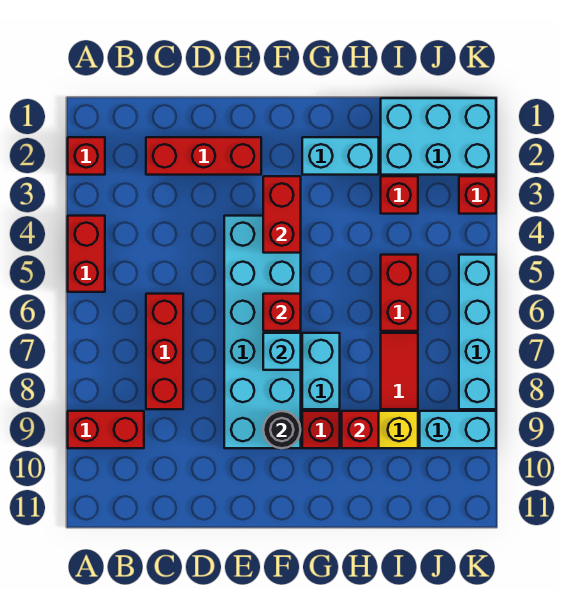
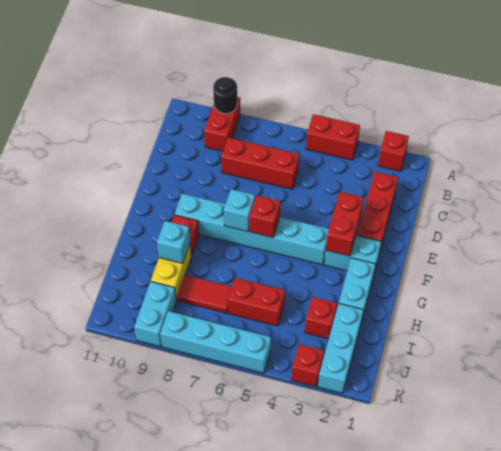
cyan 2x6 brick [224,216,301,448] -> cyan 1x6 brick [175,194,329,265]
red 1x2 brick [263,176,301,253] -> red 1x2 brick turned to [326,192,364,256]
black 1x1 round brick [263,411,301,448] -> black 1x1 round brick moved to [213,77,238,114]
cyan 1x2 brick [302,333,340,409] -> cyan 1x2 brick moved to [324,235,381,273]
red 1x1 brick [342,411,379,448] -> cyan 1x1 brick [157,221,190,263]
cyan 2x3 brick [381,98,496,175] -> cyan 1x3 brick [318,303,363,393]

